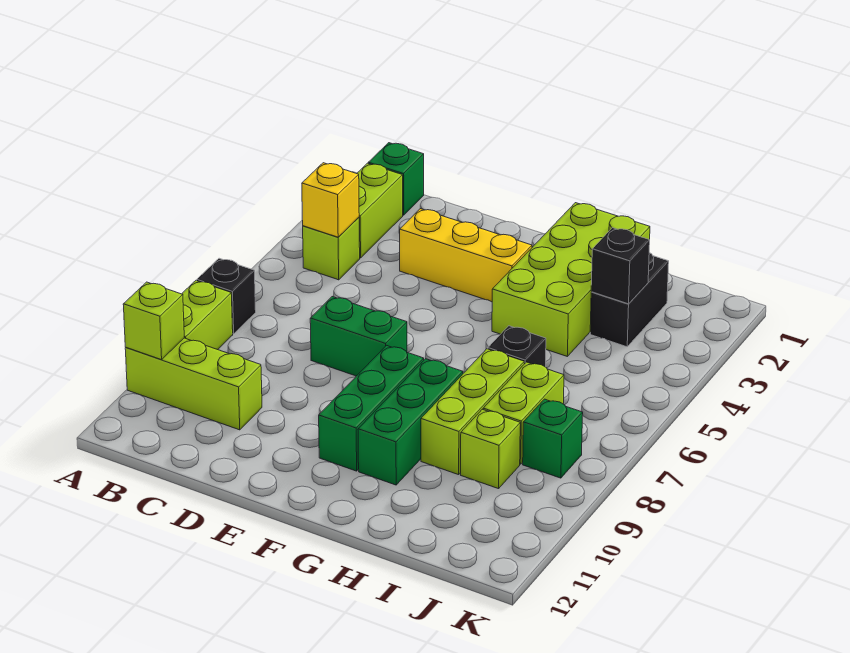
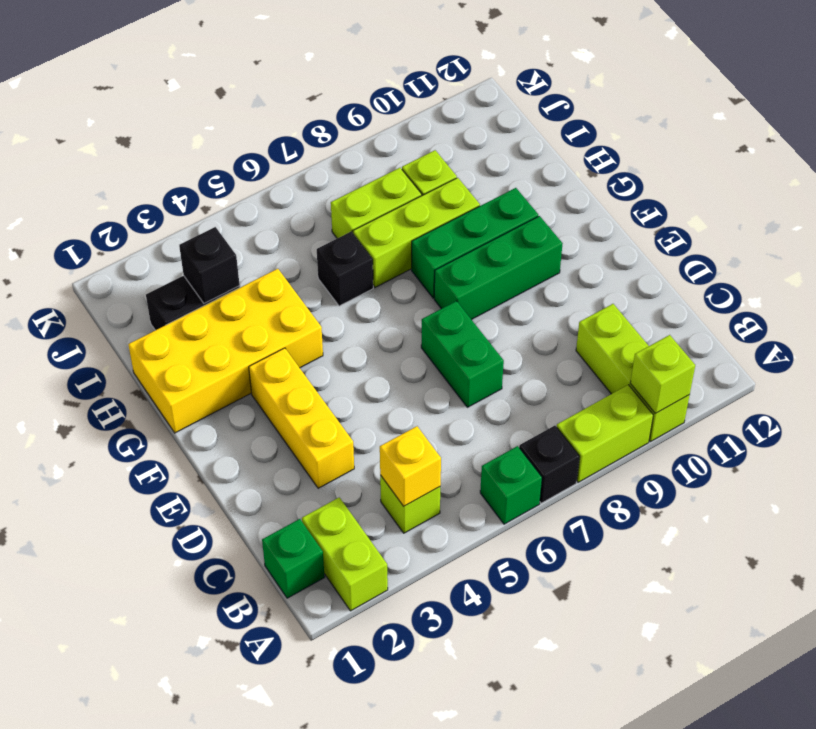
lime 1x2 brick [357,163,403,258] -> lime 1x2 brick turned to [302,497,388,611]
lime 2x4 brick [492,203,650,356] -> yellow 2x4 brick [128,269,323,433]
green 1x1 brick [523,399,583,478] -> green 1x1 brick moved to [480,446,542,524]

